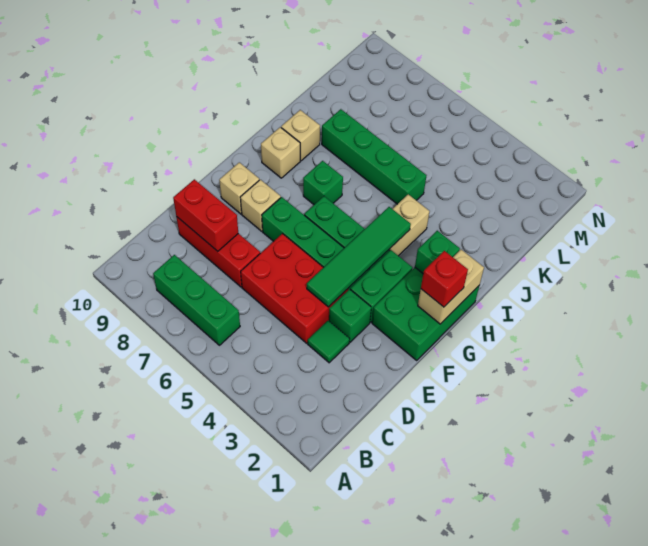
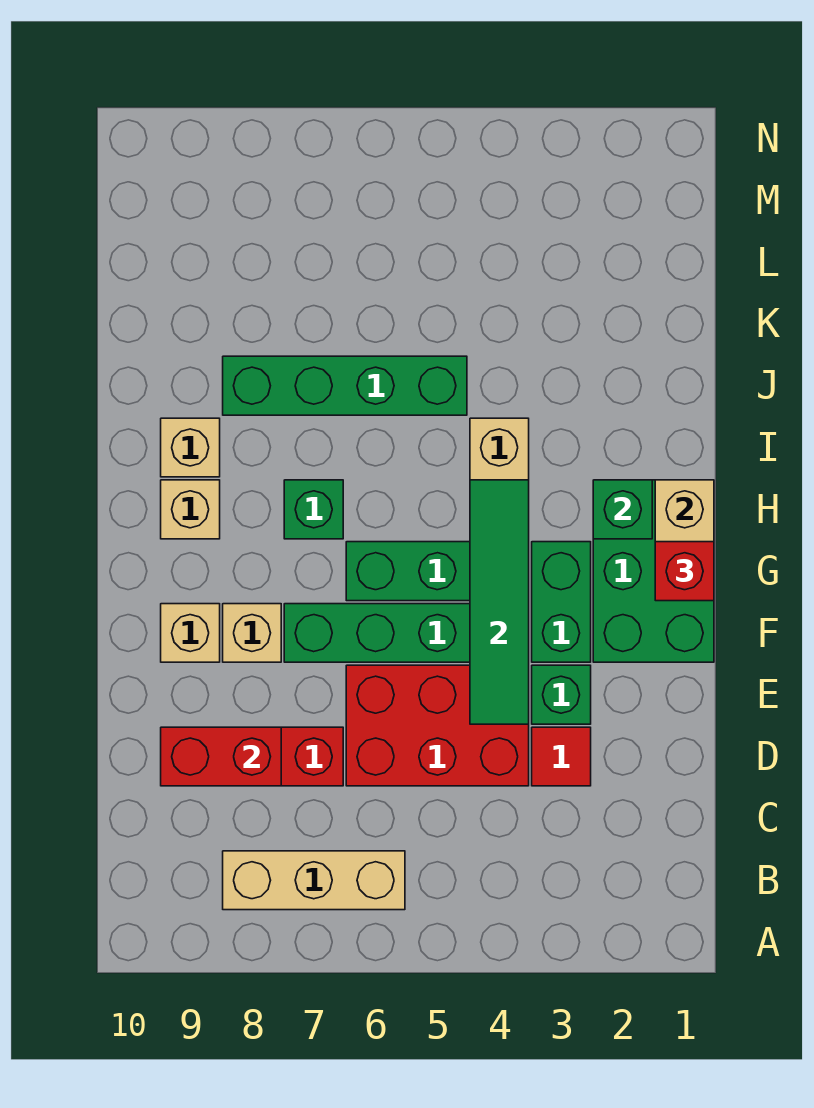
green 1x3 brick [153,255,240,345] -> tan 1x3 brick [223,851,405,910]
green 1x1 tile [308,321,349,363] -> red 1x1 tile [532,727,591,786]

